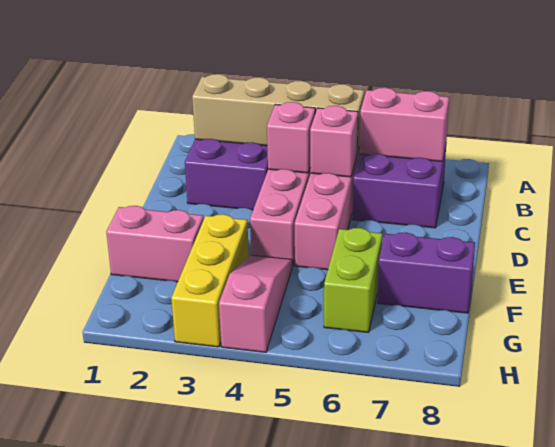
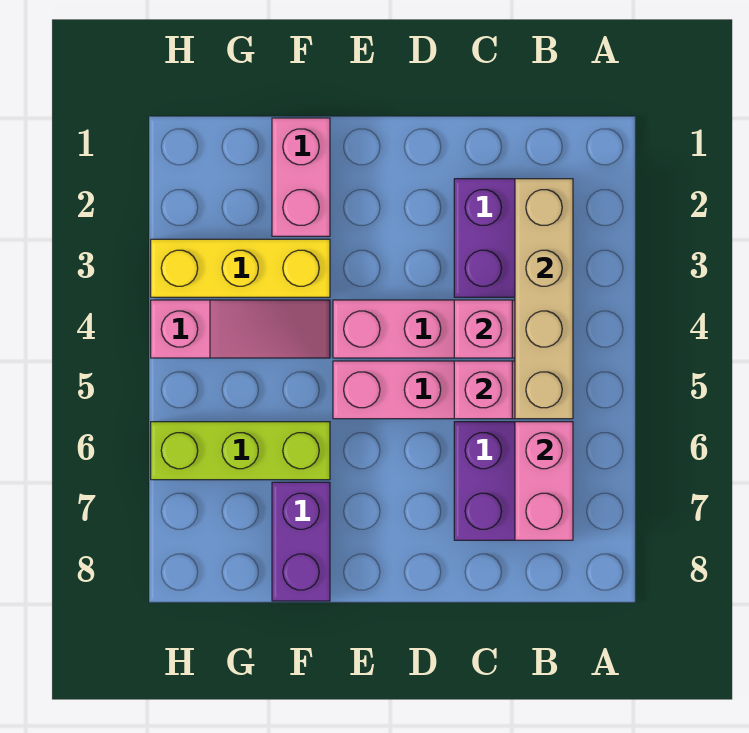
lime 1x2 brick [324,228,383,332] -> lime 1x3 brick [151,422,330,480]

